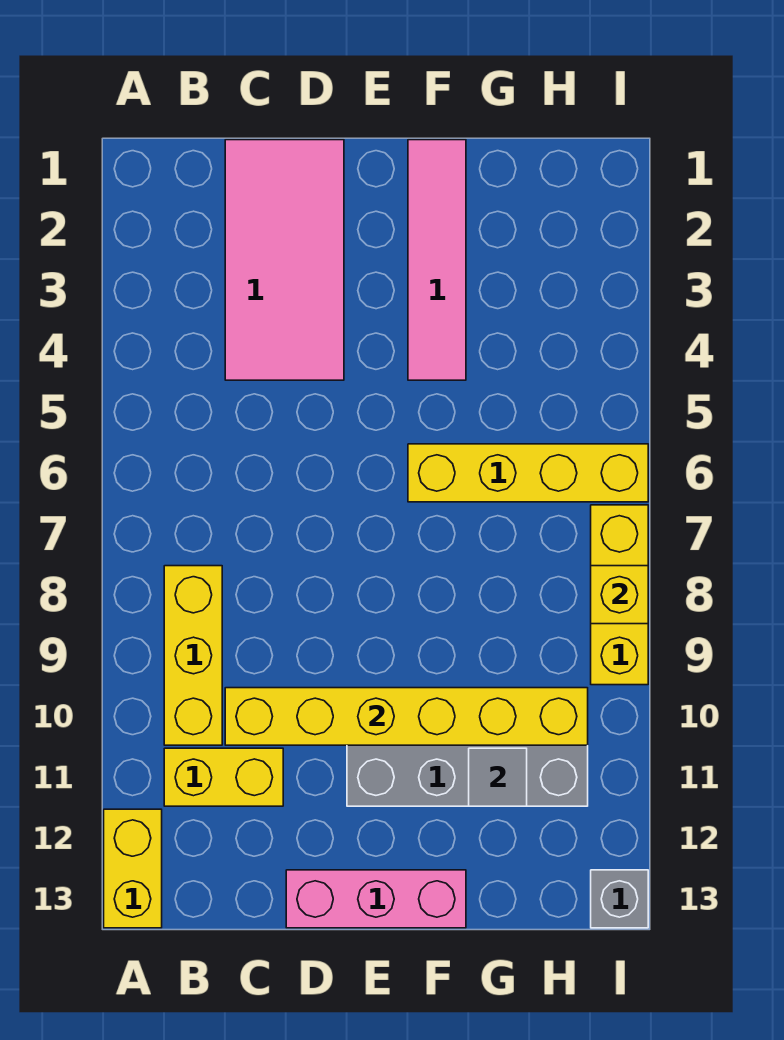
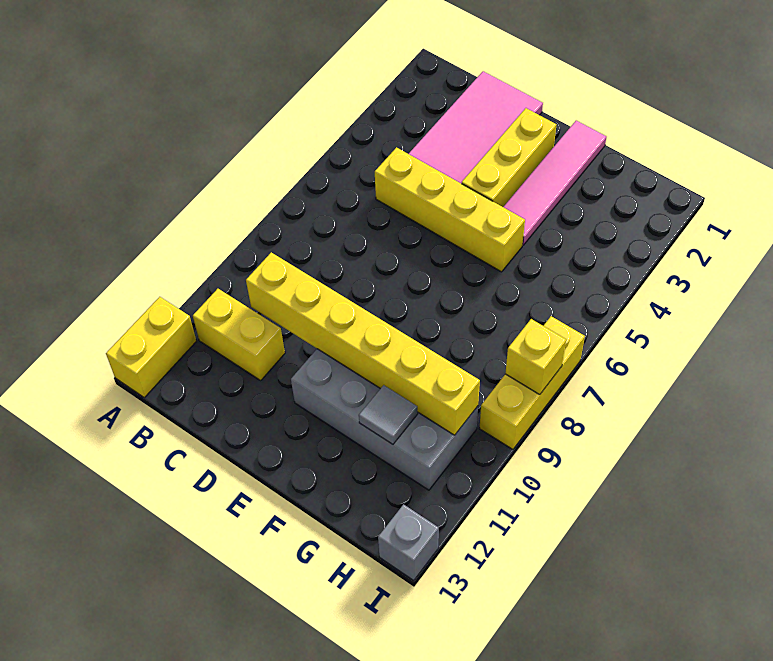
yellow 1x3 brick [164,566,222,745] -> yellow 1x3 brick moved to [462,108,556,207]
pink 1x3 brick [286,870,466,928] -> none
yellow 1x4 brick [408,444,648,502] -> yellow 1x4 brick moved to [375,147,525,272]

